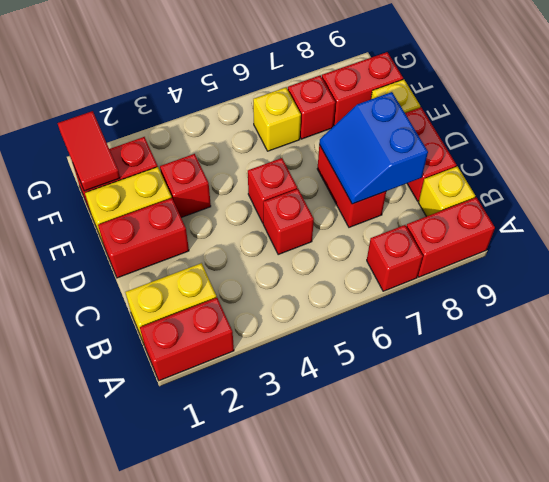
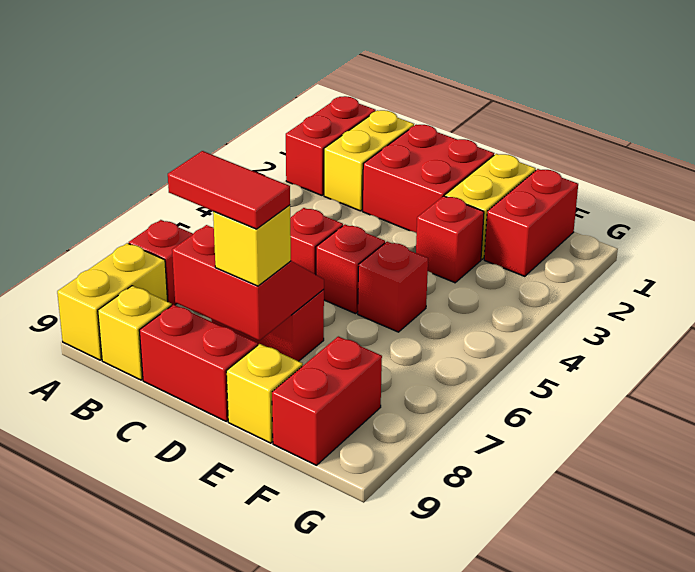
red 1x2 brick [406,197,495,277] -> yellow 1x2 brick [57,243,168,360]
blue 2x2 slope [319,92,428,204] -> red 2x2 slope [172,225,324,340]
red 1x2 brick [98,198,189,278] -> red 2x2 brick [362,125,494,233]
red 1x2 tile [58,111,120,191] -> red 1x2 tile moved to [168,151,290,229]
yellow 1x1 brick [253,88,301,151] -> yellow 1x1 brick moved to [213,205,291,286]
red 1x1 brick [288,76,336,139] -> red 1x1 brick moved to [358,242,428,332]

